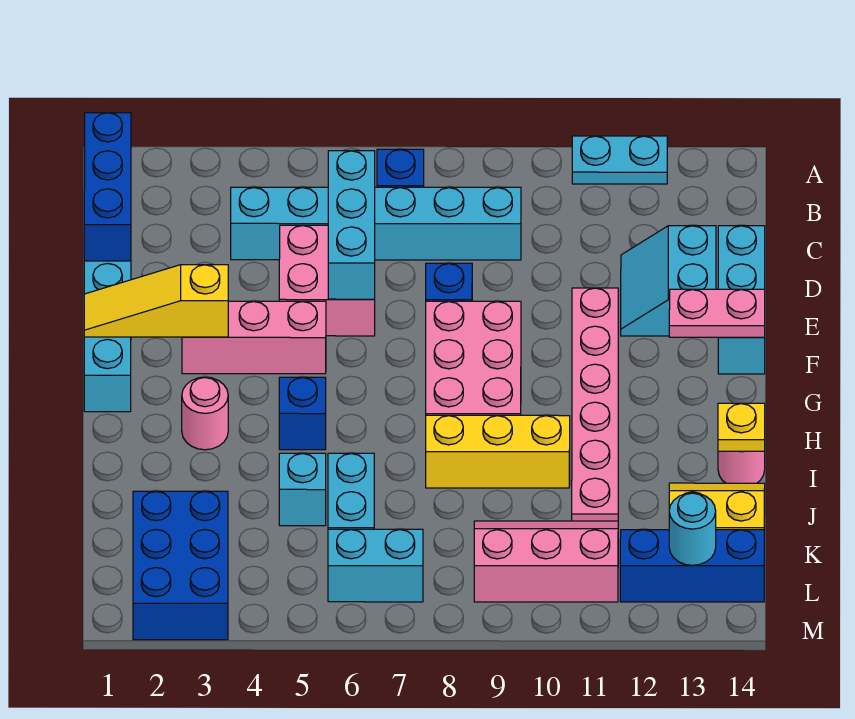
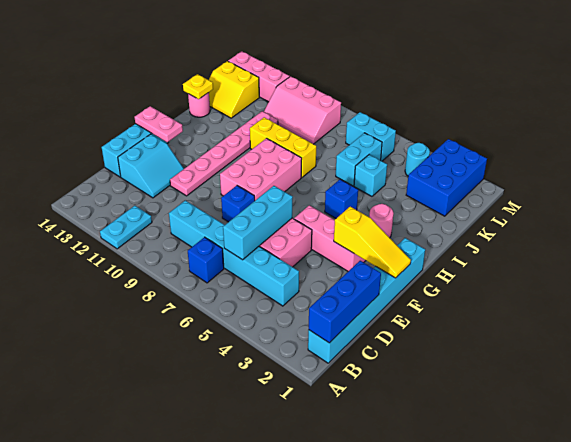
cyan 1x2 plate [572,136,667,184] -> cyan 1x2 plate turned to [100,206,152,249]
blue 1x3 brick [620,530,764,602] -> pink 1x3 brick [228,51,290,102]
cyan 1x1 round brick [669,493,716,565] -> cyan 1x1 round brick moved to [405,143,430,176]

